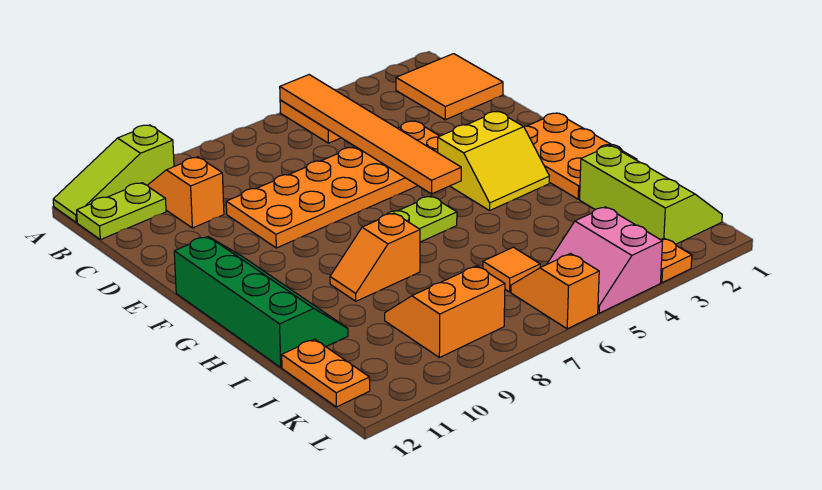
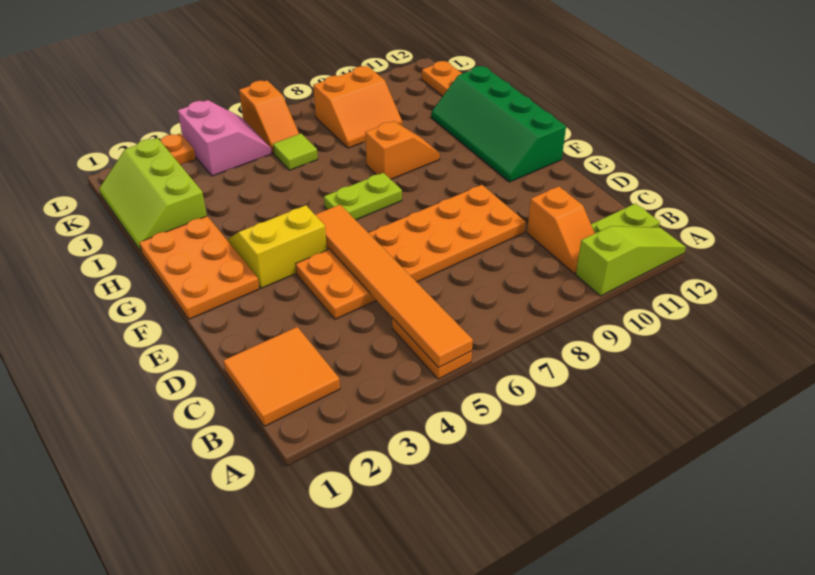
orange 1x1 tile [483,247,540,292] -> lime 1x1 tile [273,134,318,170]

